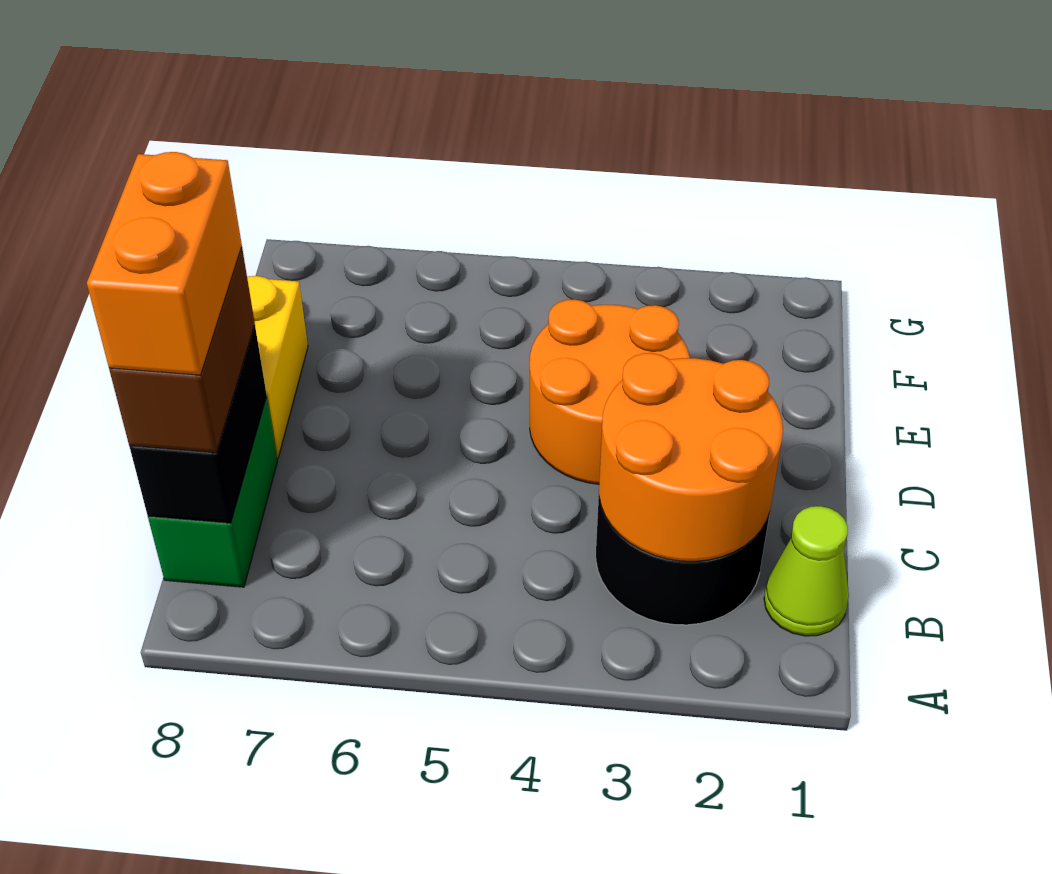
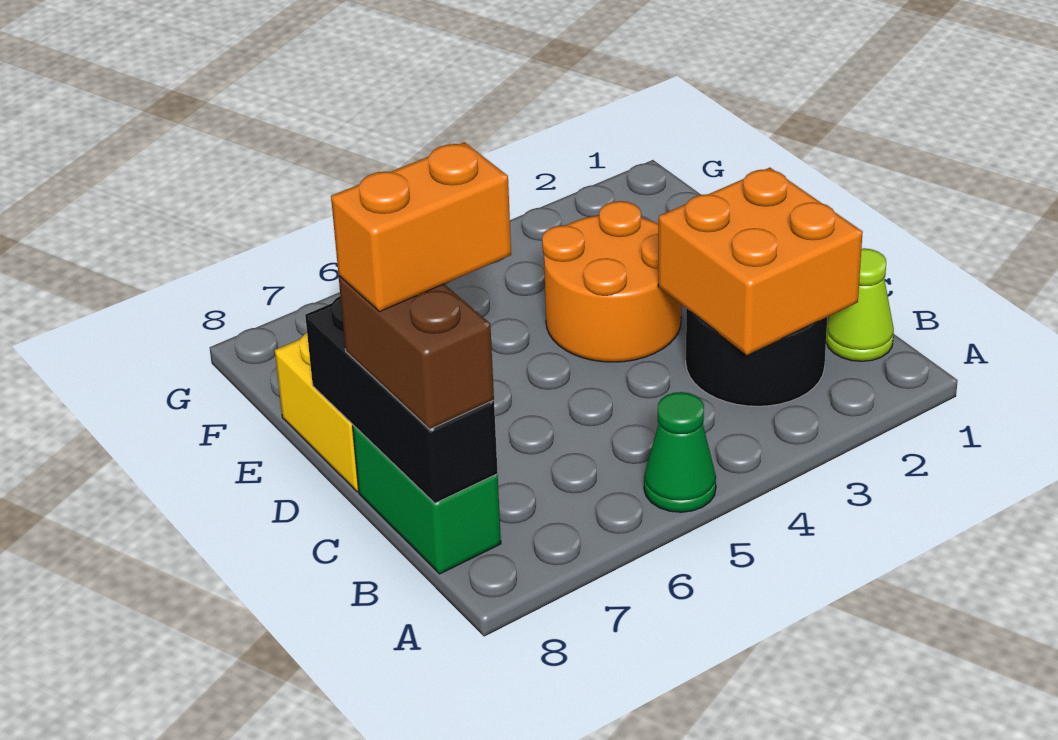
none -> green 1x1 cone [644,392,716,512]
orange 2x2 round brick [599,353,783,561] -> orange 2x2 brick [658,168,863,355]
black 1x2 brick [129,326,267,523] -> black 1x3 brick [305,296,498,503]
orange 1x2 brick [87,152,242,375] -> orange 1x2 brick turned to [331,142,511,312]

